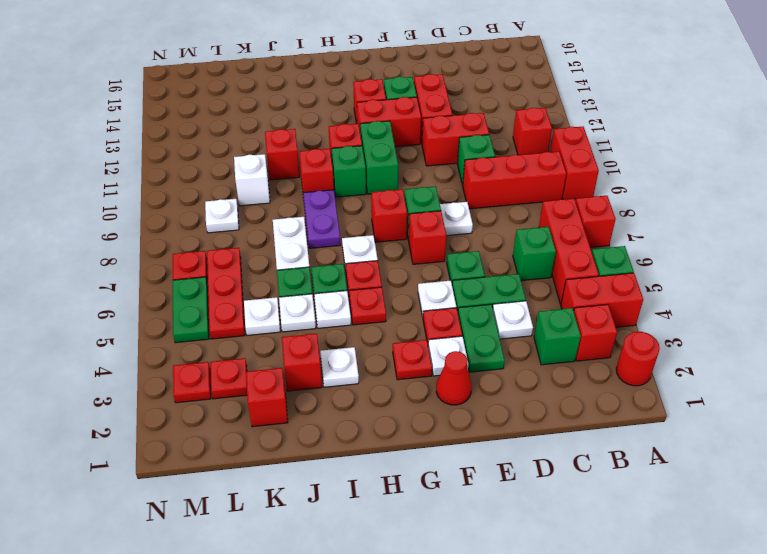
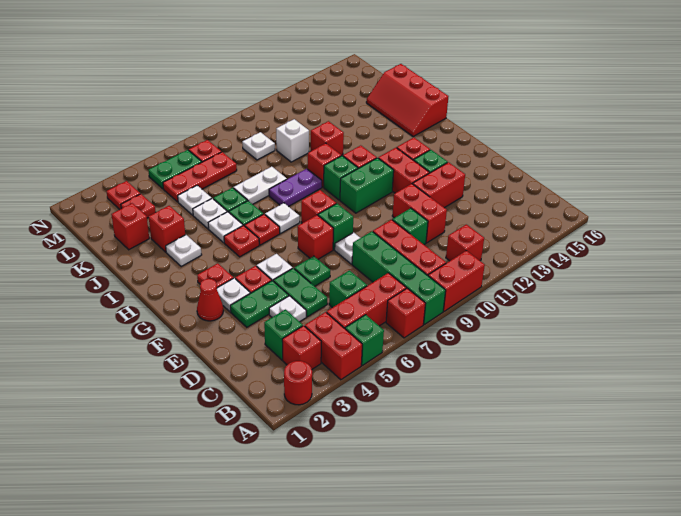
none -> green 1x4 brick [352,231,446,324]
none -> red 2x3 slope [366,64,449,136]

